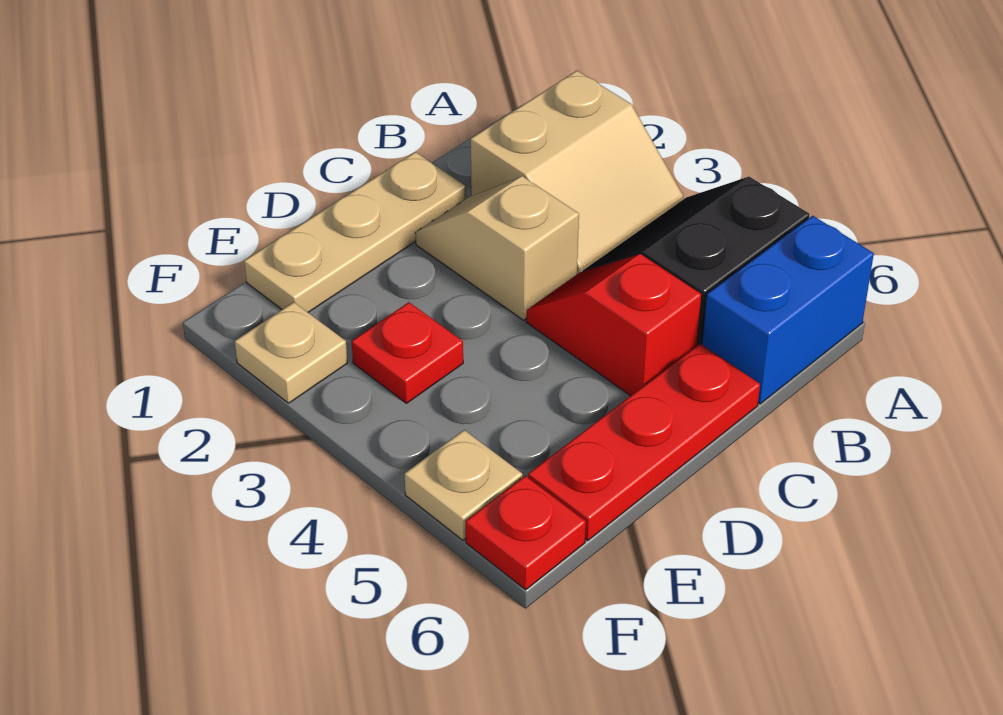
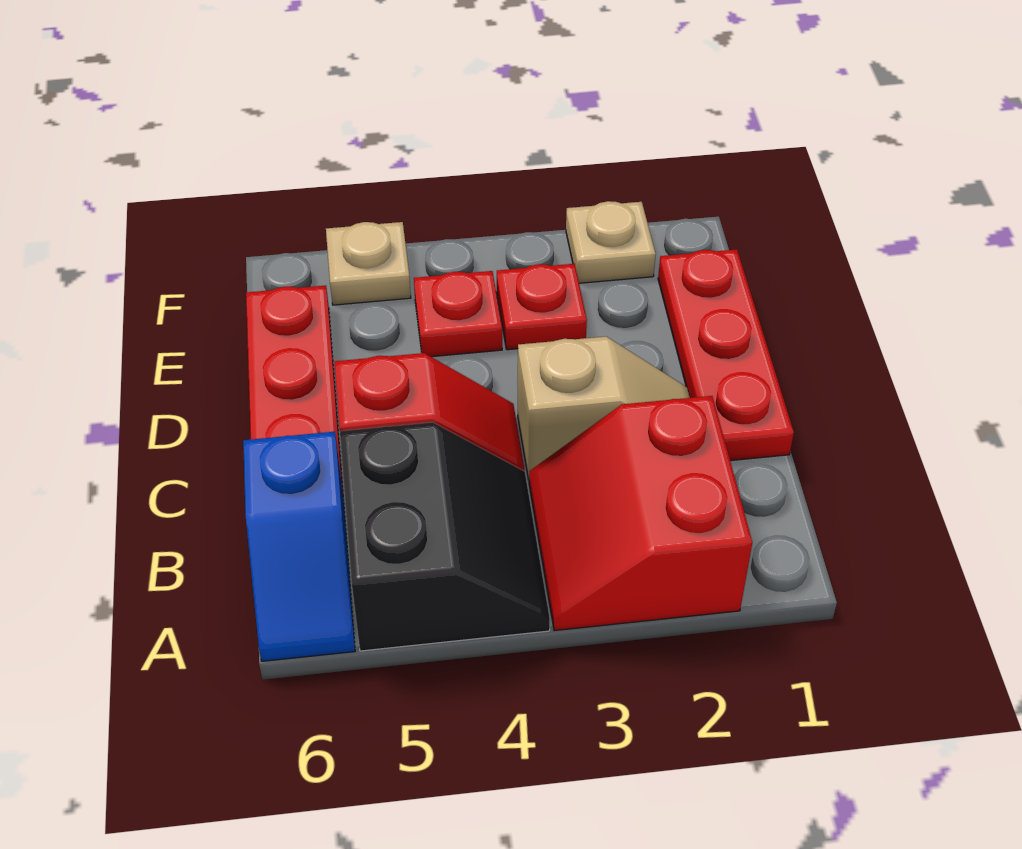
tan 2x2 slope [471,71,683,274] -> red 2x2 slope [529,396,752,631]
blue 1x2 brick [702,216,874,404] -> blue 1x2 slope [243,432,355,661]
tan 1x3 plate [244,152,466,312] -> red 1x3 plate [658,249,794,461]
red 1x1 plate [466,476,586,590] -> red 1x1 plate moved to [414,271,502,357]

